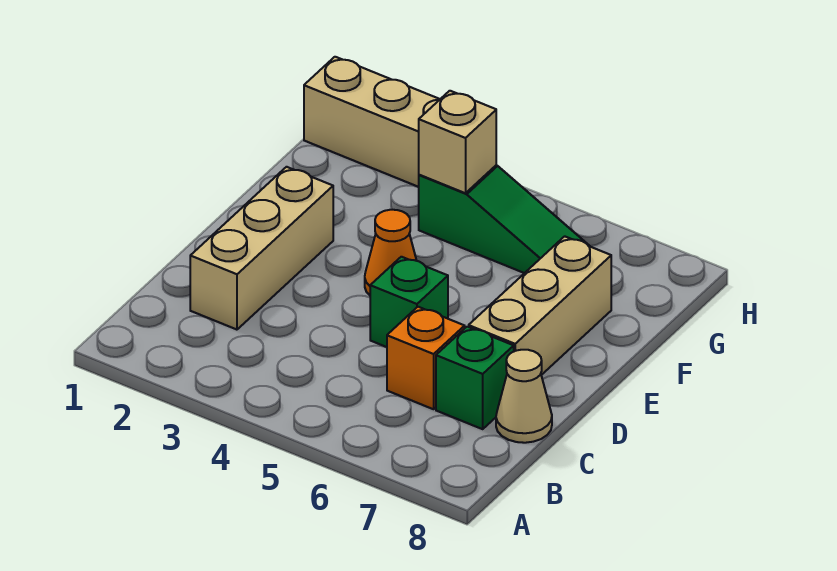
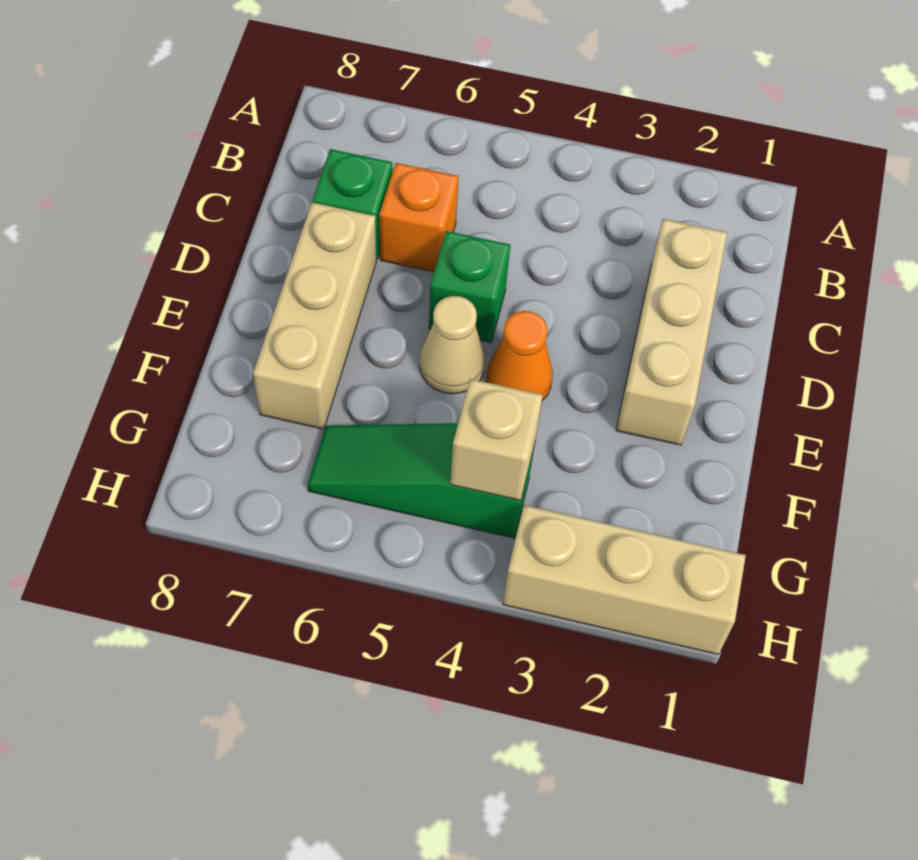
tan 1x1 cone [496,350,552,443] -> tan 1x1 cone moved to [420,296,485,394]

